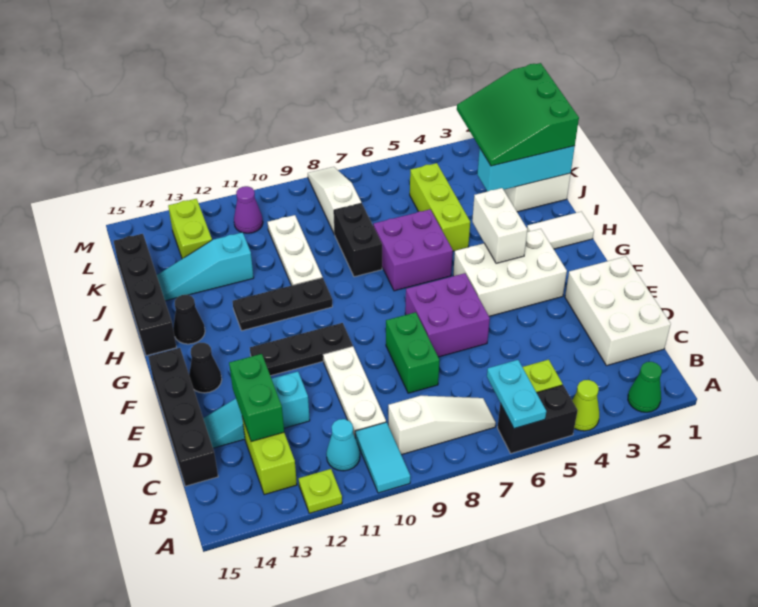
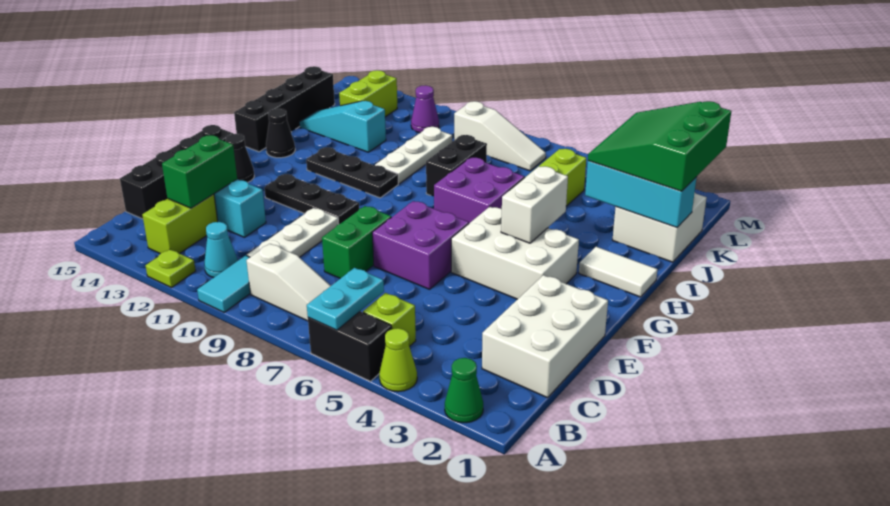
white 1x3 slope [308,167,361,235] -> white 1x3 slope turned to [454,101,546,171]

